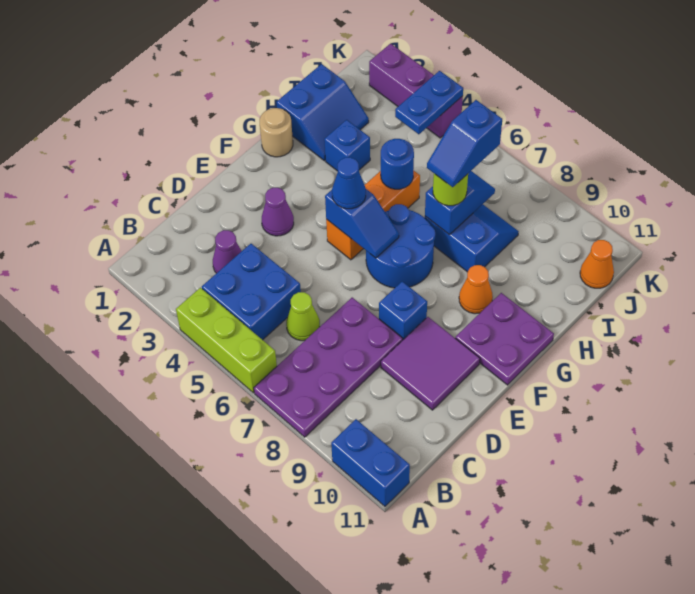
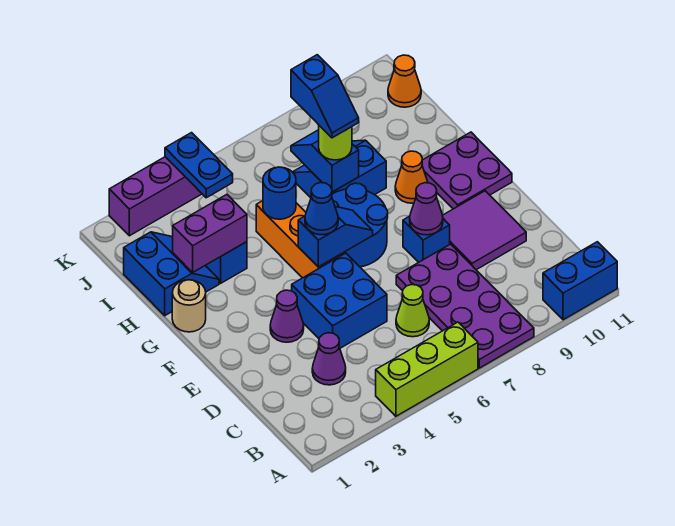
blue 2x2 brick [202,244,301,340] -> blue 2x2 brick moved to [292,253,387,348]
none -> purple 1x1 cone [410,183,443,235]
none -> purple 1x2 brick [173,195,247,272]

